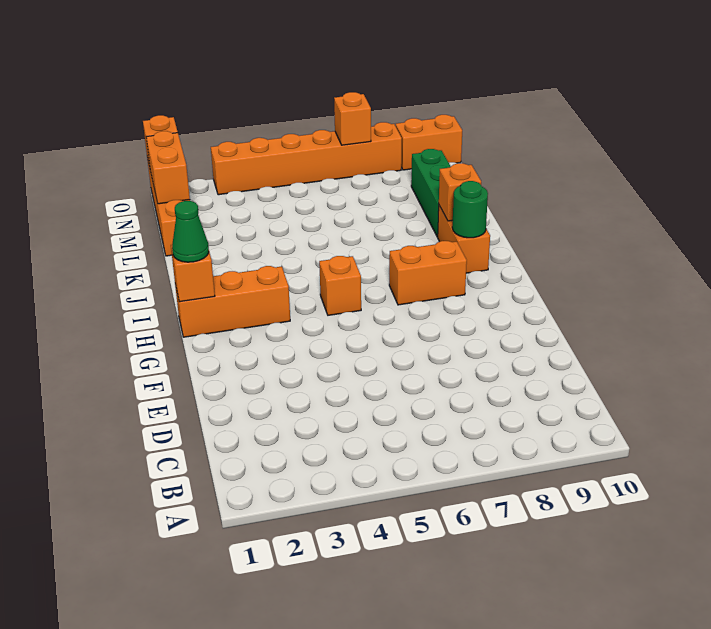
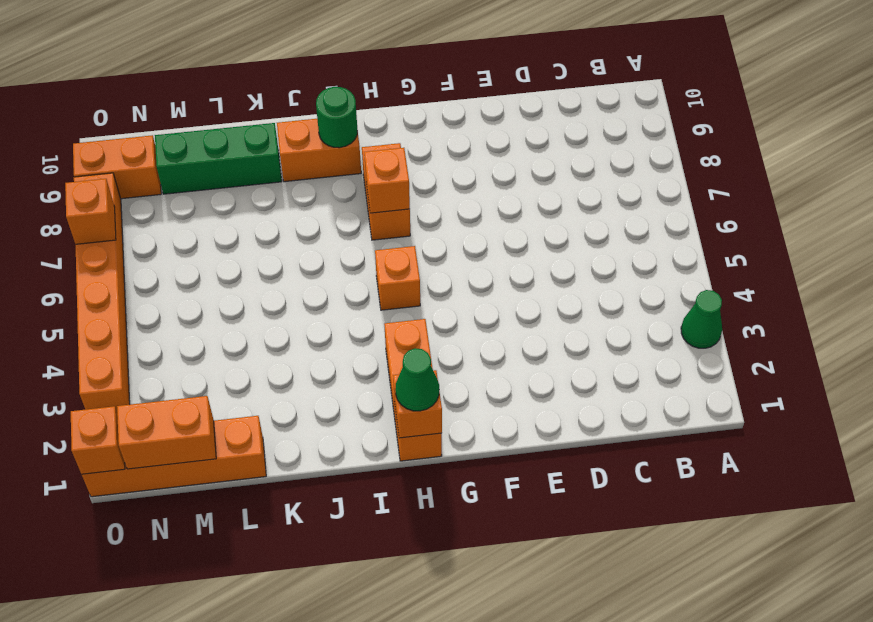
none -> green 1x1 cone [681,290,722,348]
orange 1x1 brick [438,163,481,221] -> orange 1x1 brick moved to [364,148,410,213]
orange 1x2 brick [396,115,462,170] -> orange 1x2 brick turned to [73,135,161,199]

